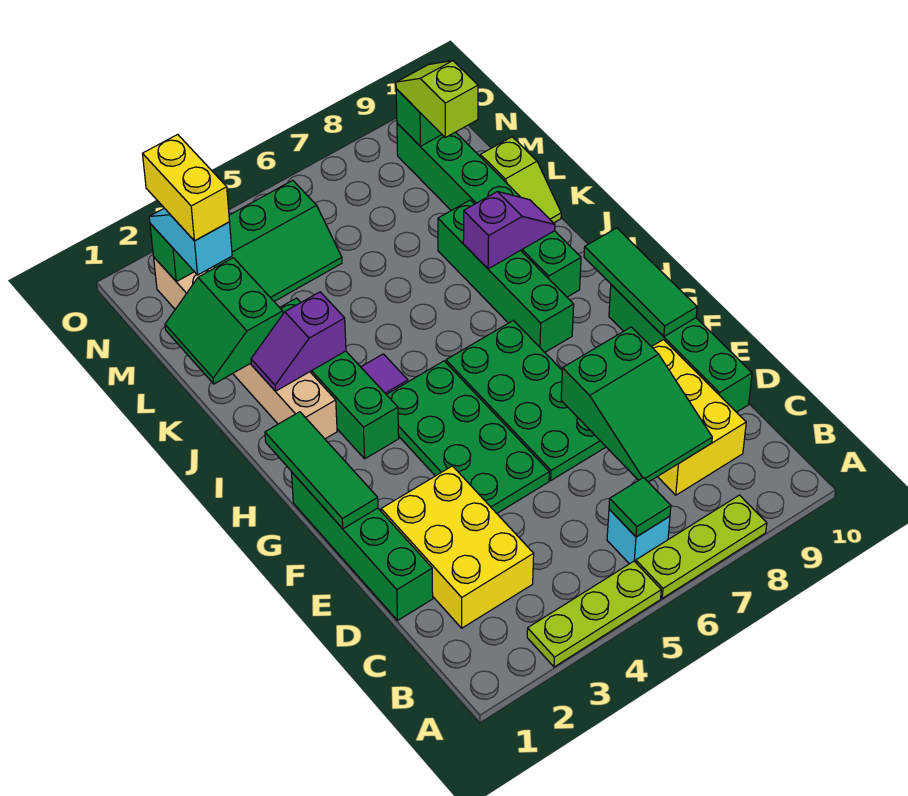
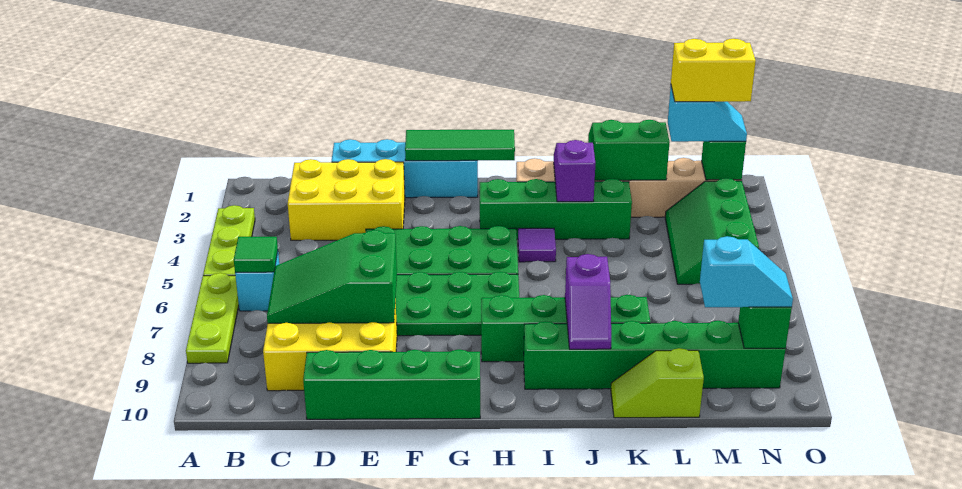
green 1x4 brick [292,473,433,620] -> cyan 1x4 brick [332,139,478,198]
green 1x3 tile [584,228,697,336] -> none
lime 1x2 slope [396,61,478,137] -> cyan 1x2 slope [700,236,793,307]

